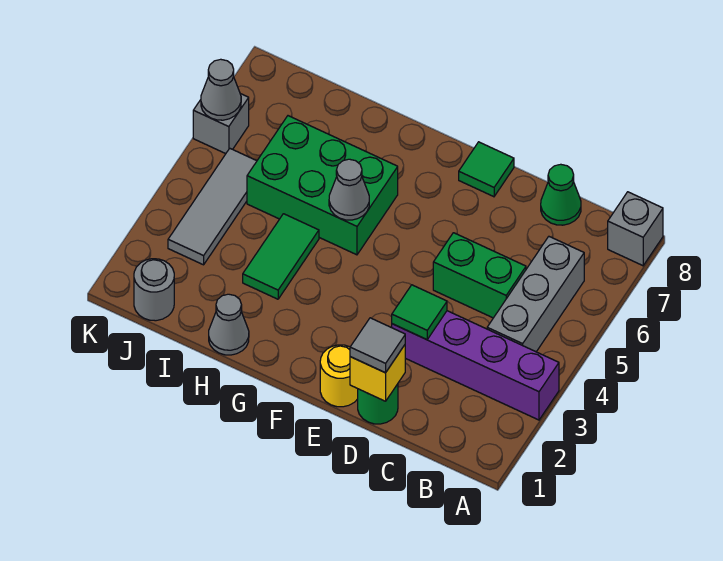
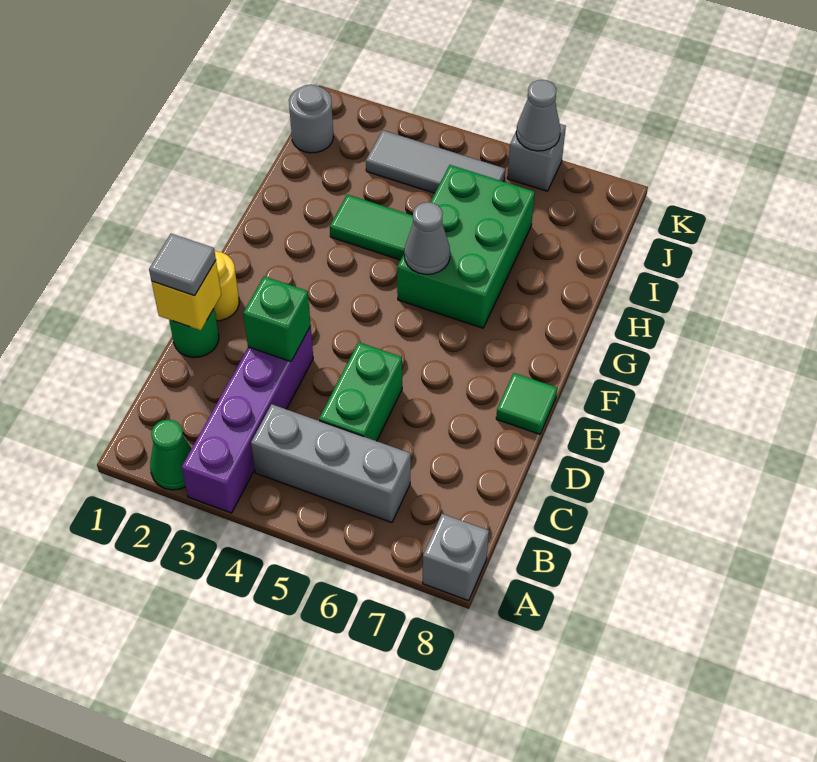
green 1x1 cone [541,164,581,225] -> green 1x1 cone moved to [150,420,192,490]
green 1x1 tile [392,285,447,340] -> green 1x1 brick [243,276,311,362]
grey 1x1 cone [209,294,249,355] -> none

